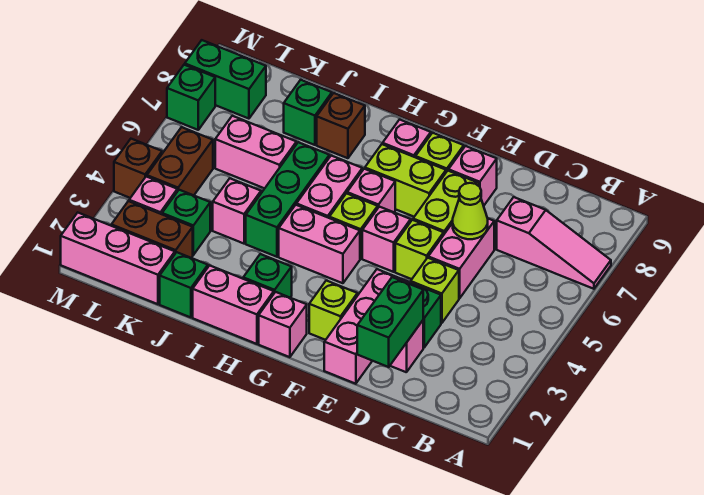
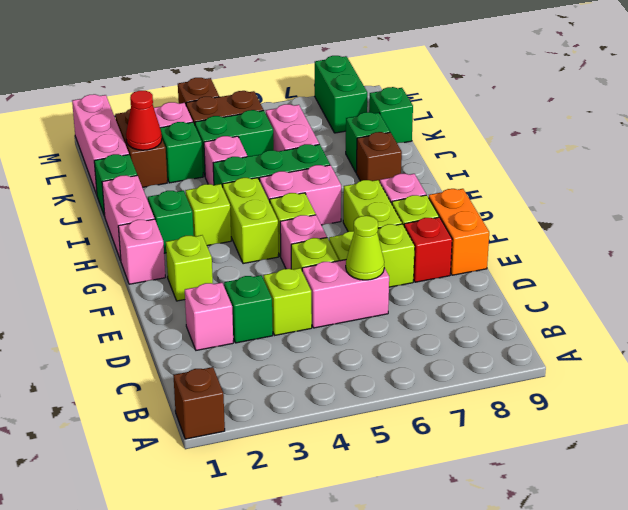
none -> brown 1x1 brick [173,367,225,439]
pink 1x3 slope [497,197,611,289] -> none
green 1x2 brick [357,277,423,367] -> green 1x2 brick moved to [195,110,274,176]
pink 1x3 brick [324,269,408,384] -> none
pink 1x1 brick [449,146,497,206] -> red 1x1 brick [404,217,452,282]
none -> orange 1x2 brick [428,189,489,275]
pink 1x2 brick [279,205,360,283] -> lime 1x2 brick [223,178,279,264]
pink 1x1 brick [347,169,395,212] -> none
none -> lime 1x1 brick [185,184,231,246]
none -> red 1x1 cone [126,91,162,150]
green 1x1 brick [167,65,215,130] -> green 1x1 brick moved to [369,87,413,143]

